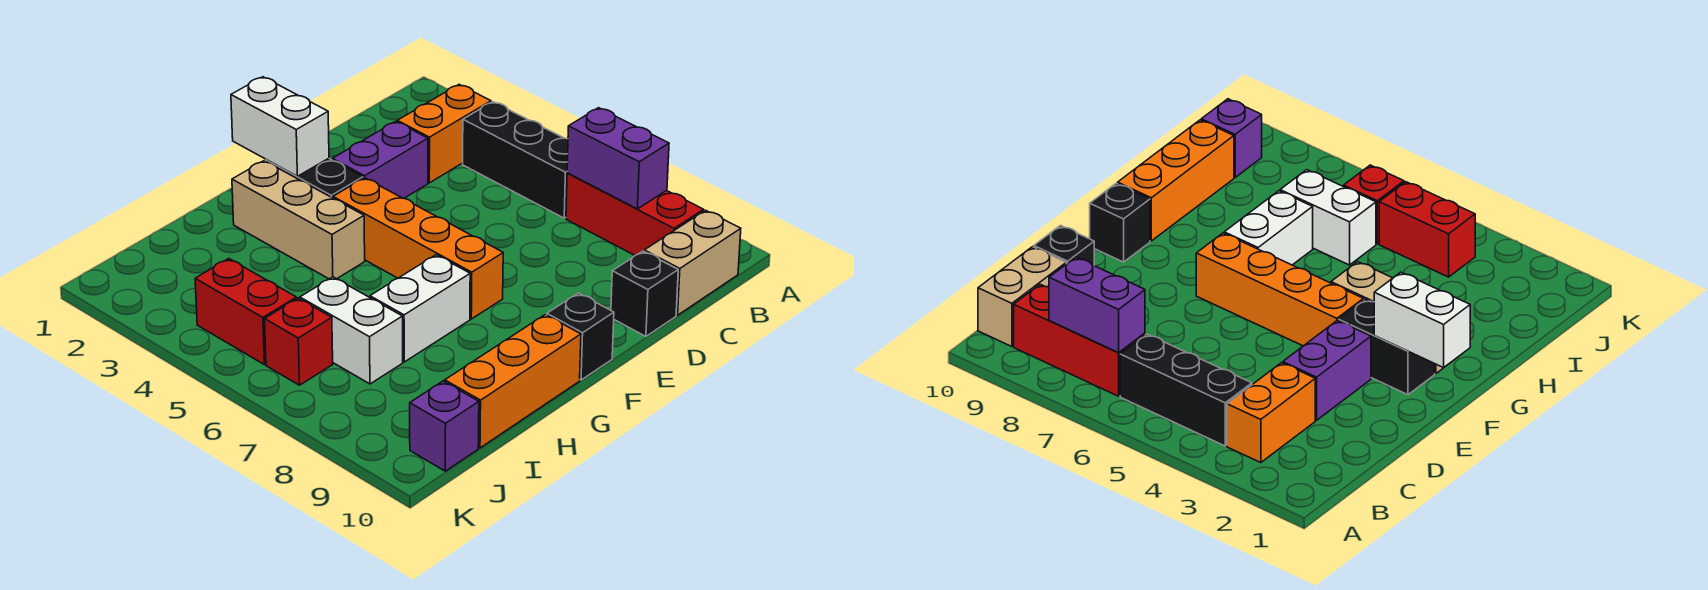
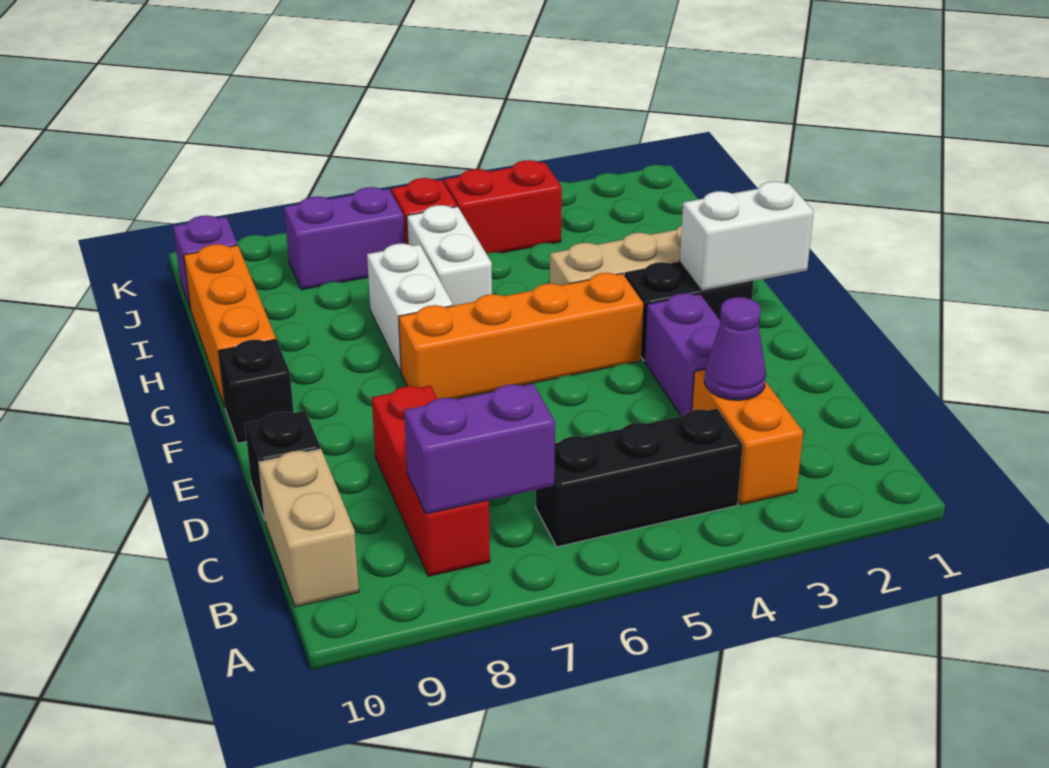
red 1x3 brick [566,173,704,255] -> red 1x3 brick turned to [372,385,490,576]
none -> purple 1x1 cone [704,297,766,400]
white 1x2 brick [300,277,403,384] -> white 1x2 brick turned to [407,205,492,306]
none -> purple 1x2 brick [284,187,405,290]

